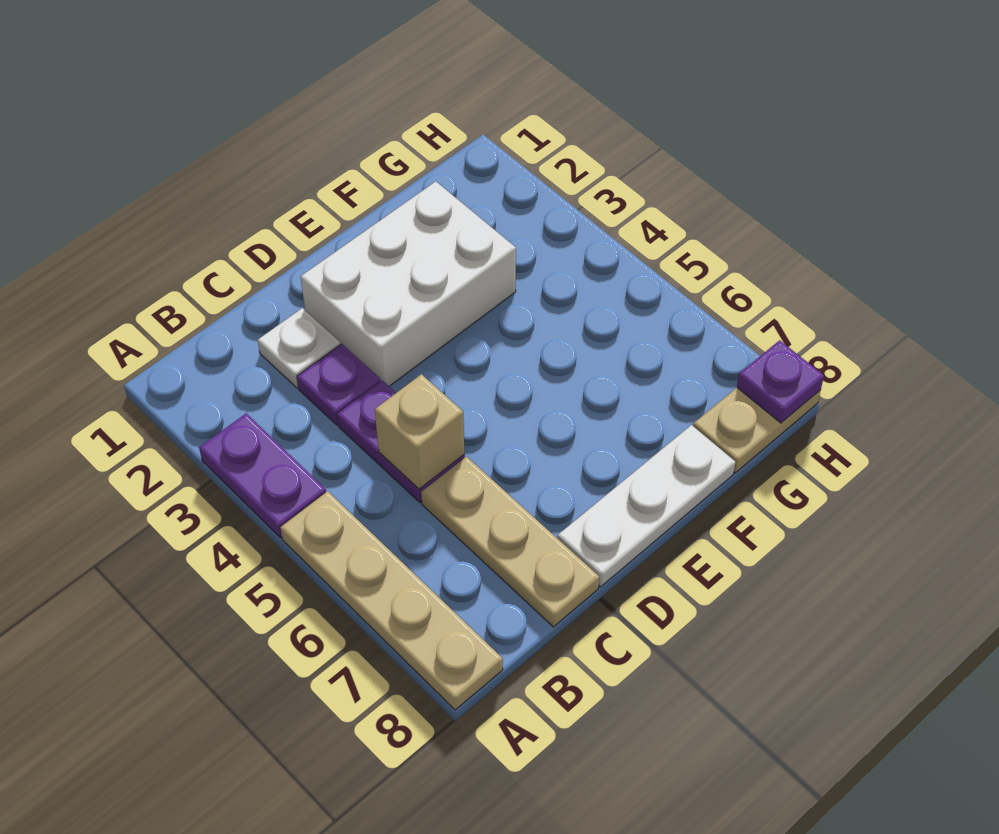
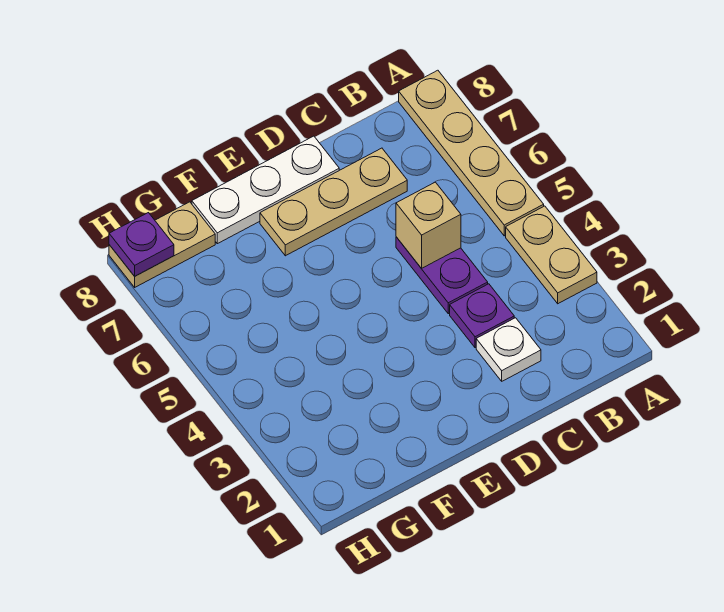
purple 1x2 plate [199,413,326,538] -> tan 1x2 plate [506,206,597,304]
tan 1x3 plate [421,457,599,627] -> tan 1x3 plate turned to [260,148,407,256]
white 2x3 brick [301,182,516,386] -> none

